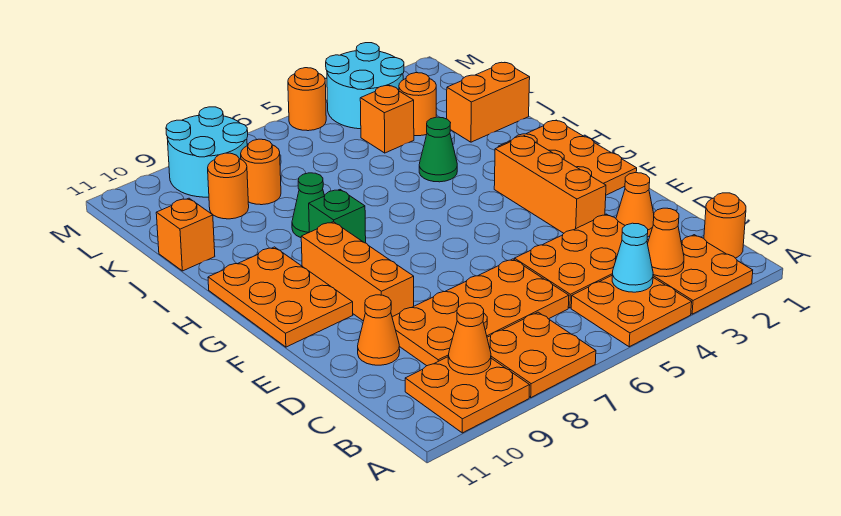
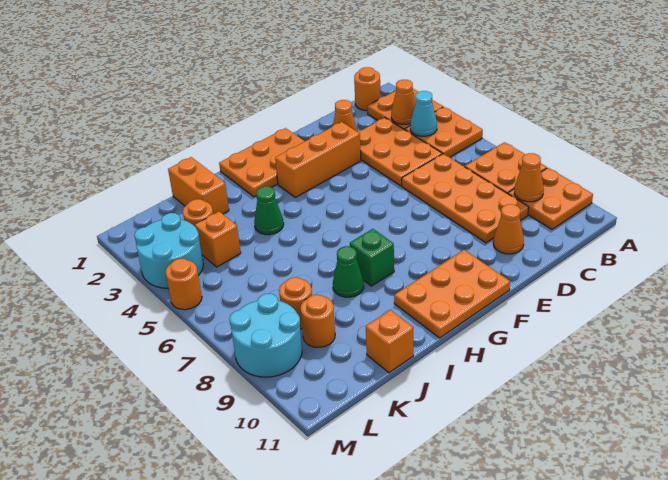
orange 1x3 brick [301,222,414,321] -> none

